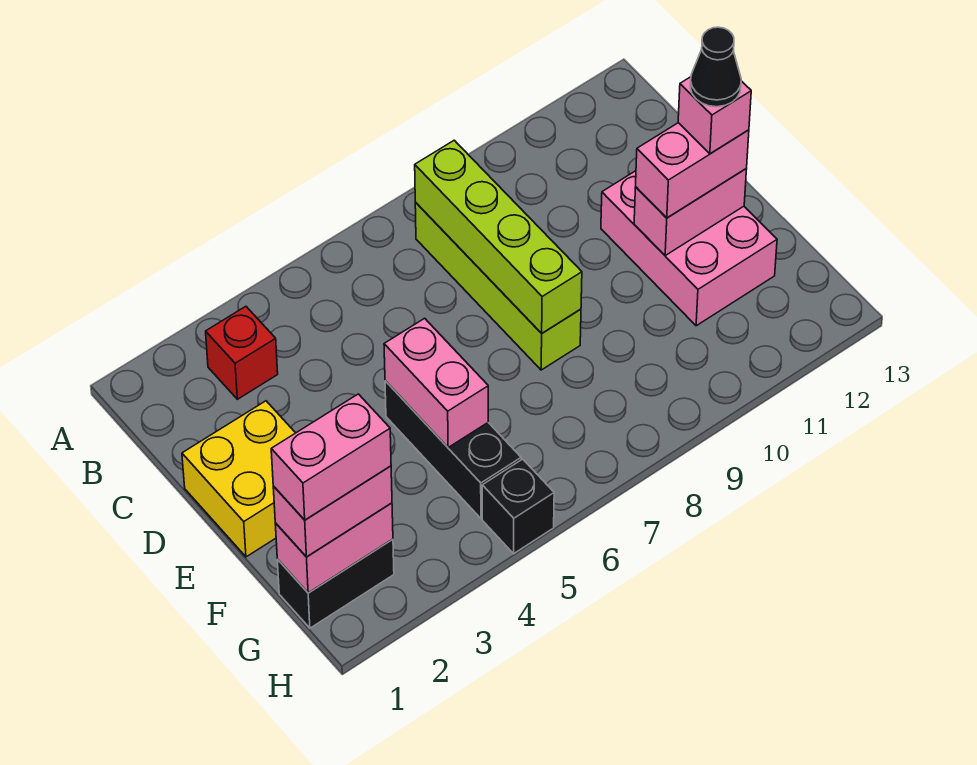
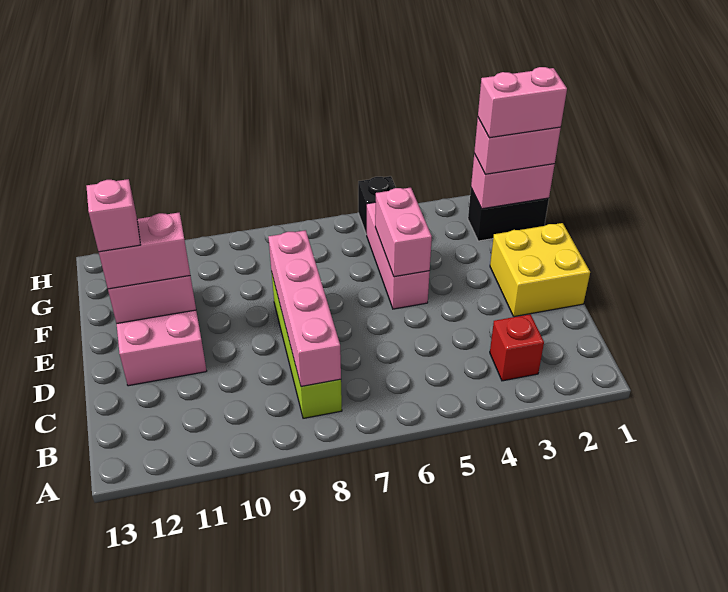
lime 1x4 brick [415,140,582,333] -> pink 1x4 brick [268,230,341,387]
black 1x3 brick [385,381,521,518] -> pink 1x3 brick [367,202,430,309]
black 1x1 cone [690,27,741,107] -> none

